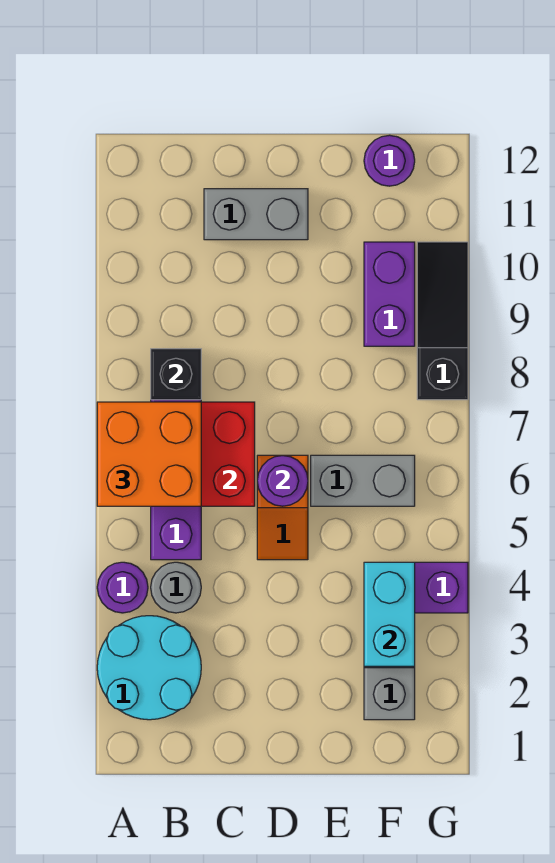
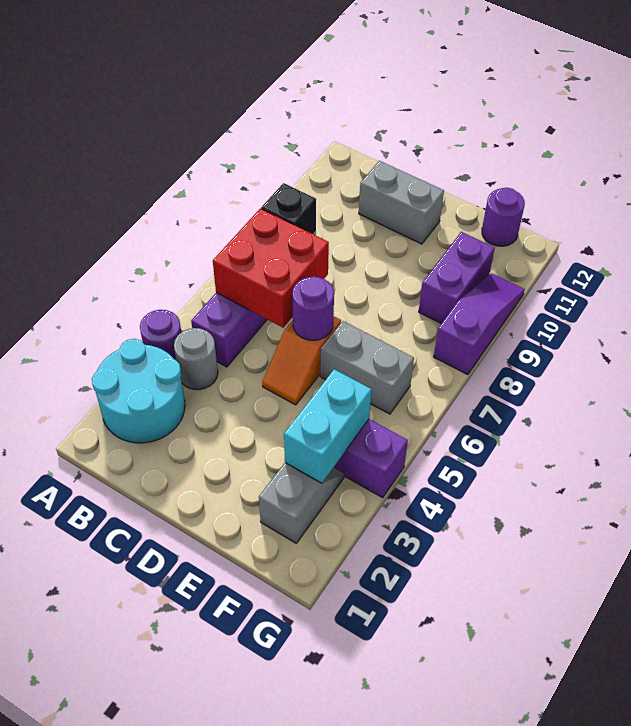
orange 2x2 brick [97,402,201,506] -> none
black 1x3 slope [417,242,468,400] -> purple 1x3 slope [434,273,525,375]

